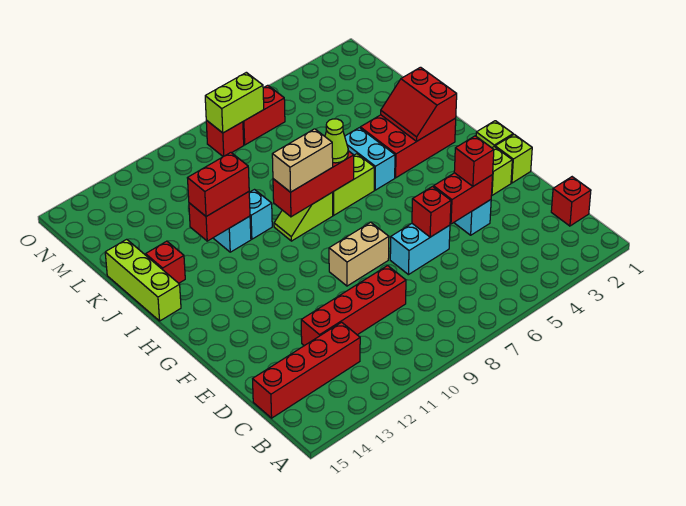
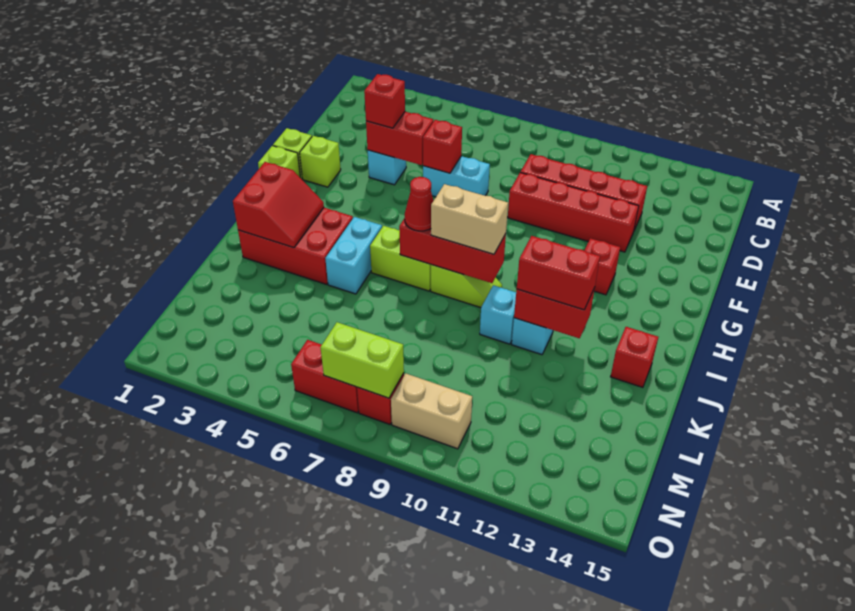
red 1x1 brick [551,177,591,226] -> red 1x1 brick moved to [584,238,620,295]
red 1x4 brick [253,322,360,418] -> red 1x4 brick moved to [508,172,639,252]
tan 1x2 brick [329,222,389,286] -> tan 1x2 brick moved to [391,373,472,449]
lime 1x1 cone [325,119,348,163] -> red 1x1 cone [405,177,434,231]
lime 1x3 brick [105,239,181,321] -> none

